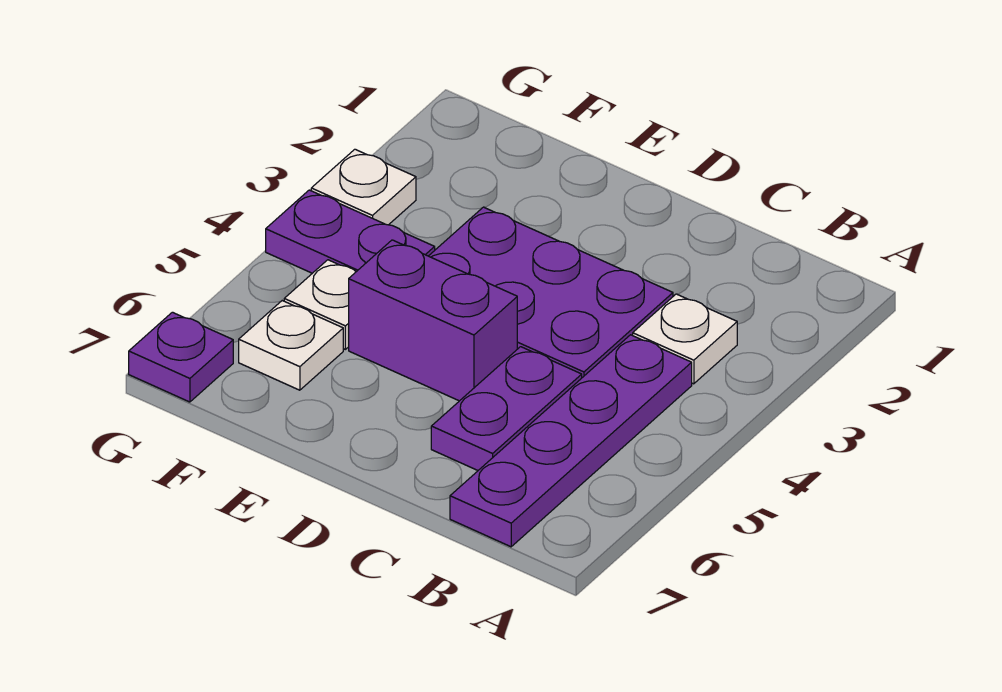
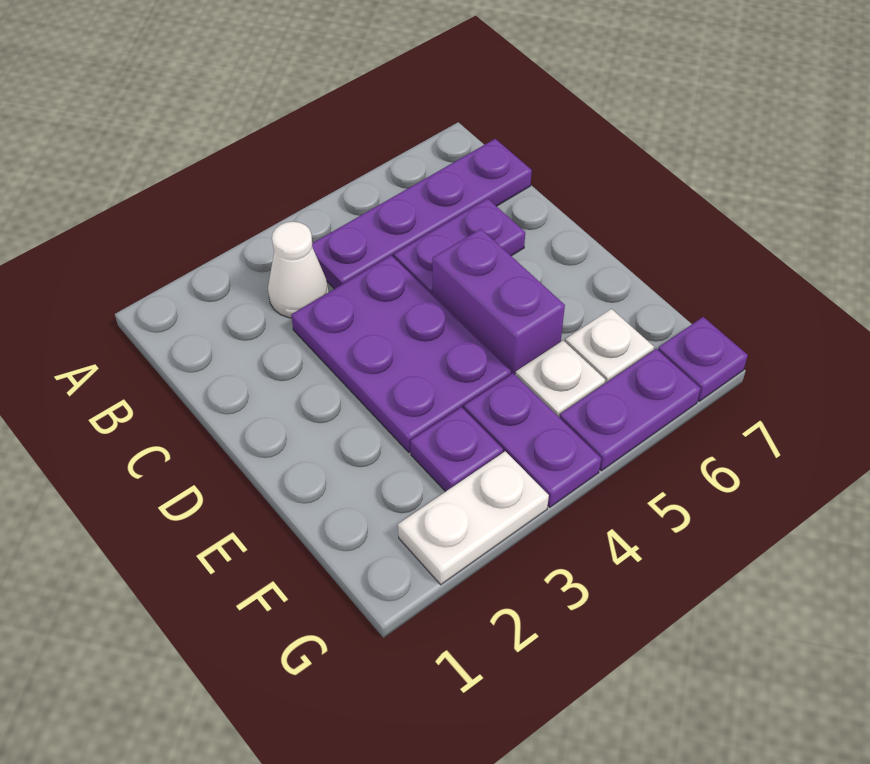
white 1x1 plate [633,294,737,384] -> white 1x1 cone [268,222,328,318]
none -> purple 1x1 plate [411,407,503,492]
white 1x1 plate [311,149,416,225] -> white 1x2 plate [398,451,549,585]
none -> purple 1x2 plate [559,349,701,471]

